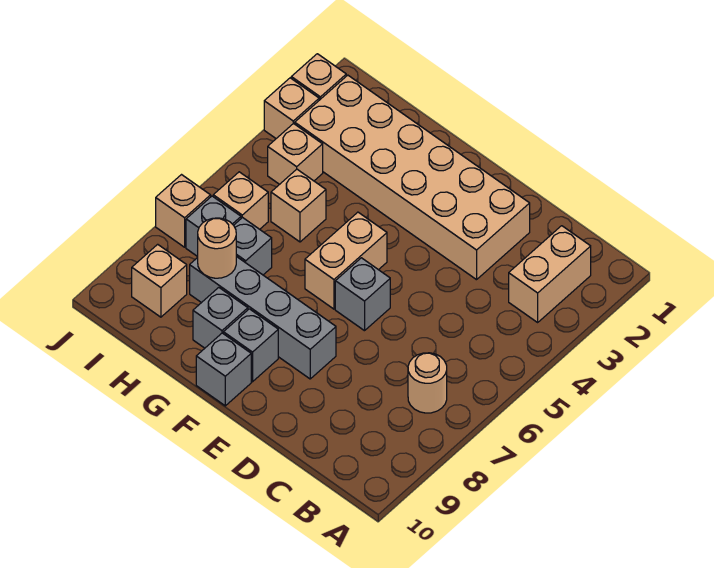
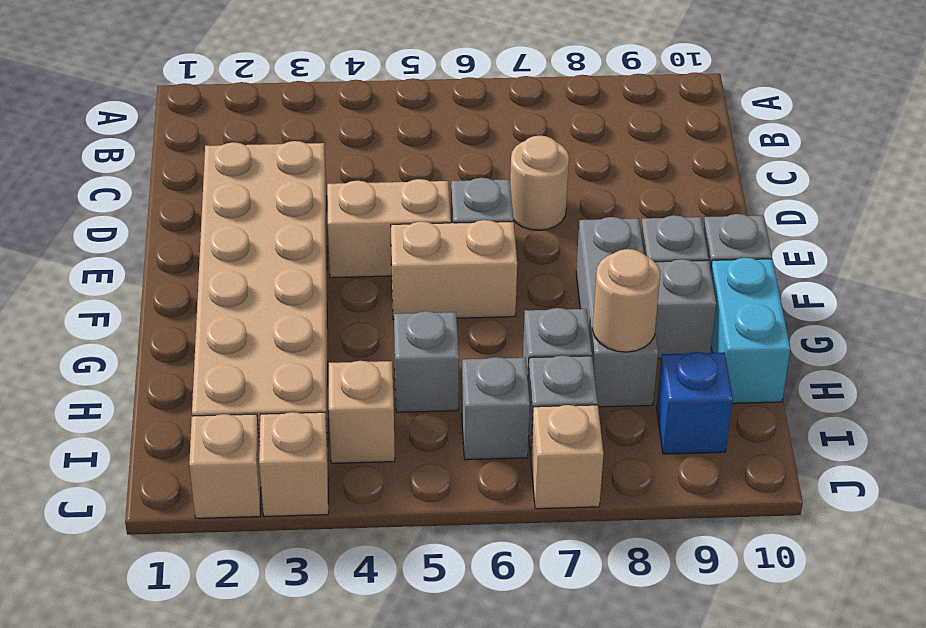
tan 1x2 brick [509,226,591,322] -> tan 1x2 brick moved to [327,179,451,278]
tan 1x1 round brick [408,353,447,413] -> tan 1x1 round brick moved to [510,136,569,230]
grey 1x4 brick [190,256,336,379] -> grey 1x3 brick [576,217,658,407]
none -> cyan 1x2 brick [711,258,790,403]
tan 1x1 brick [271,169,326,242] -> grey 1x1 brick [394,311,459,412]
tan 1x1 brick [213,172,268,229] -> grey 1x1 brick [462,357,530,460]
tan 1x1 brick [132,244,187,317] -> blue 1x1 brick [656,352,733,454]

